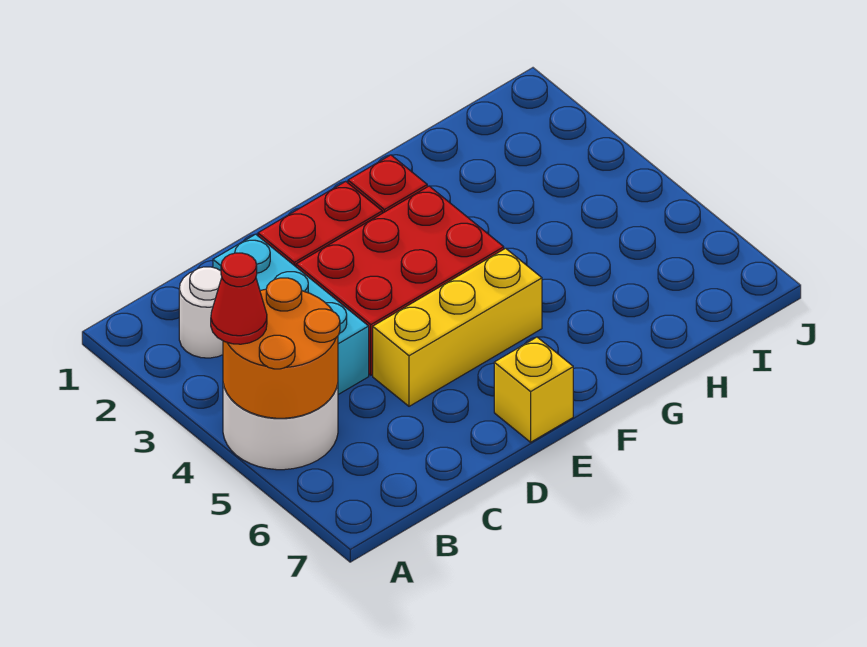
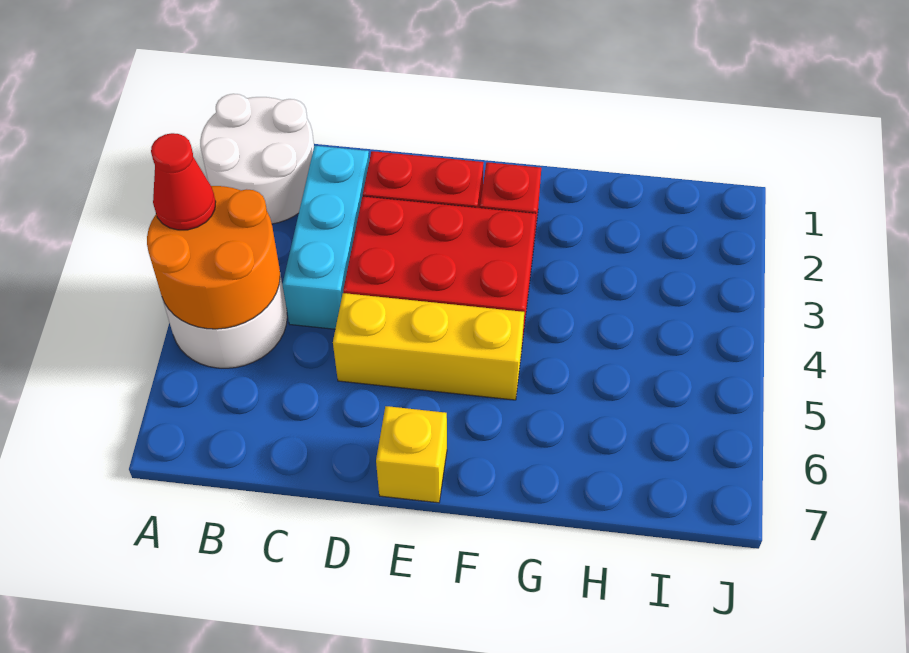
white 1x1 round brick [179,267,223,358] -> white 2x2 round brick [200,94,314,224]

